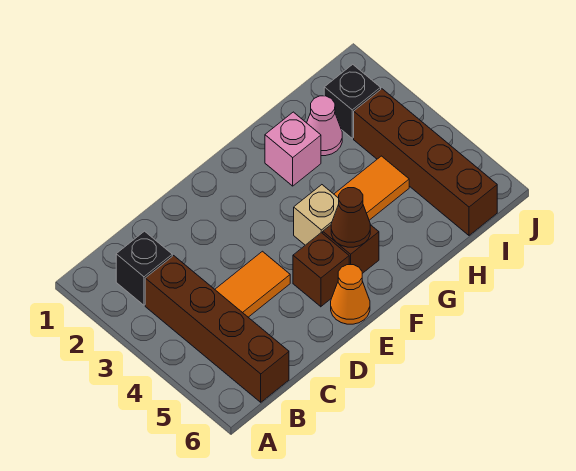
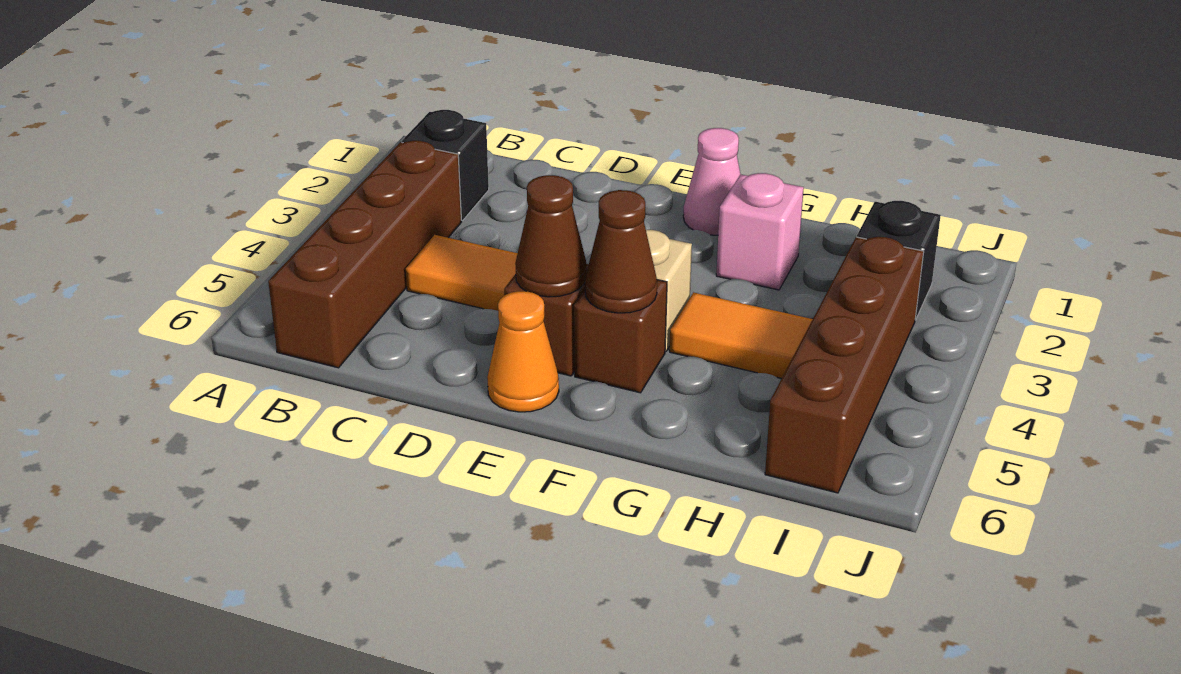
none -> brown 1x1 cone [515,175,587,297]
pink 1x1 cone [307,96,342,156] -> pink 1x1 cone moved to [683,128,740,235]

